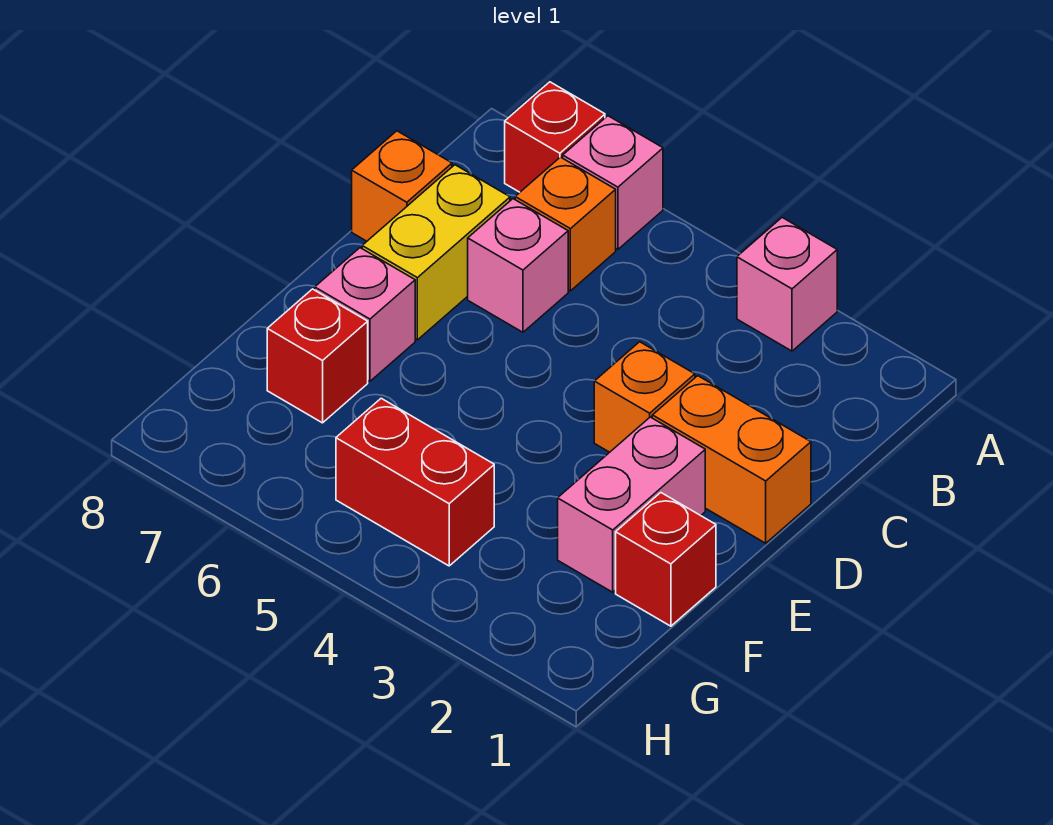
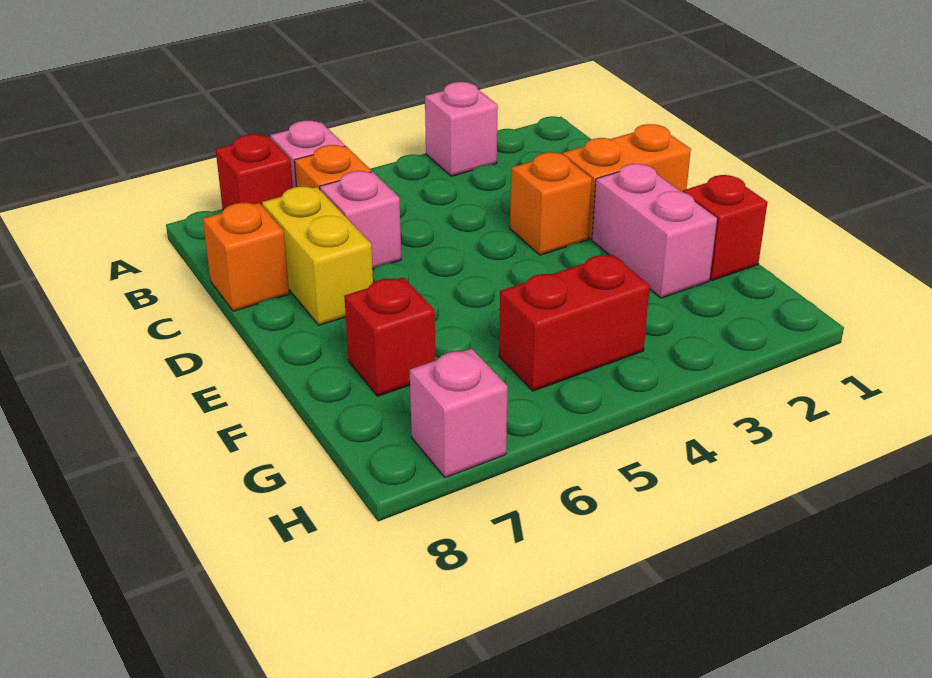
pink 1x1 brick [315,248,415,381] -> pink 1x1 brick moved to [410,348,508,478]

